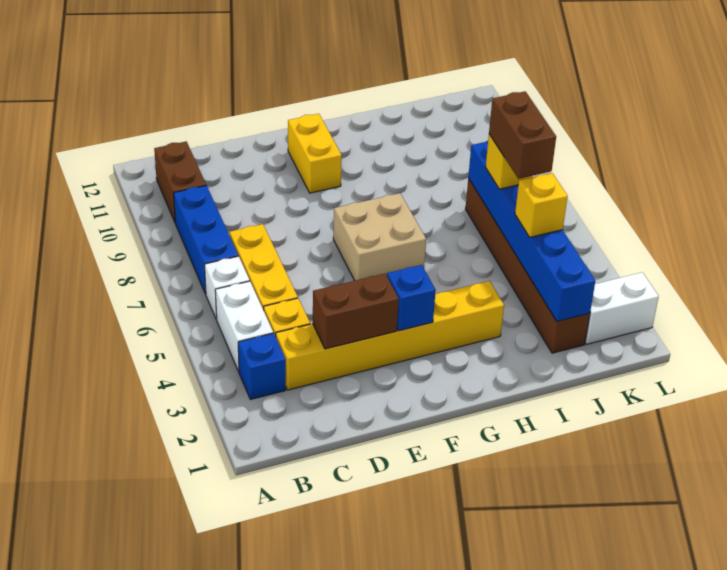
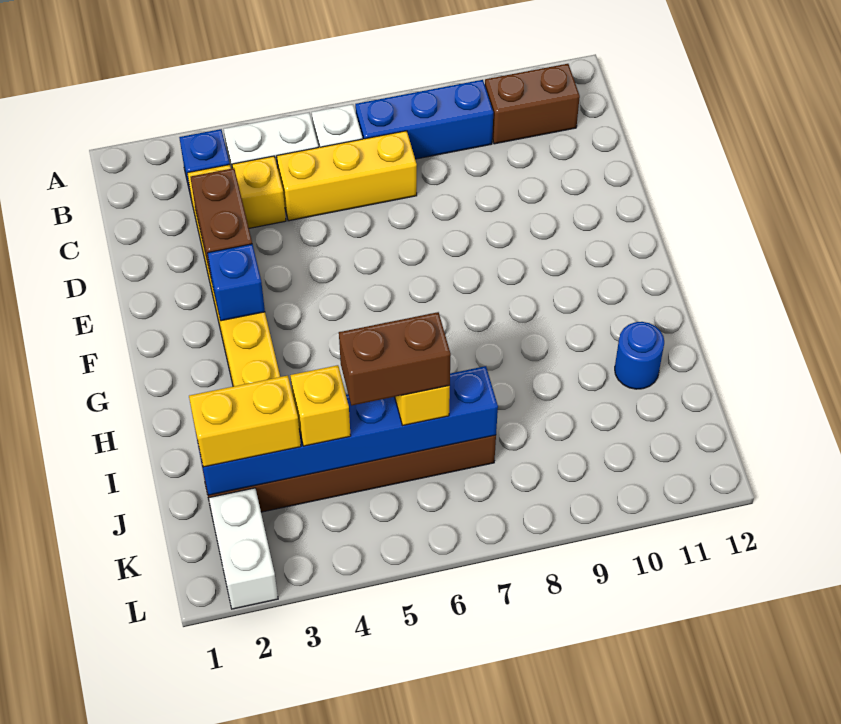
tan 2x2 brick [333,193,426,281] -> none
yellow 1x2 brick [288,114,342,193] -> yellow 1x2 brick moved to [189,376,301,467]
none -> blue 1x1 round brick [615,322,664,389]

